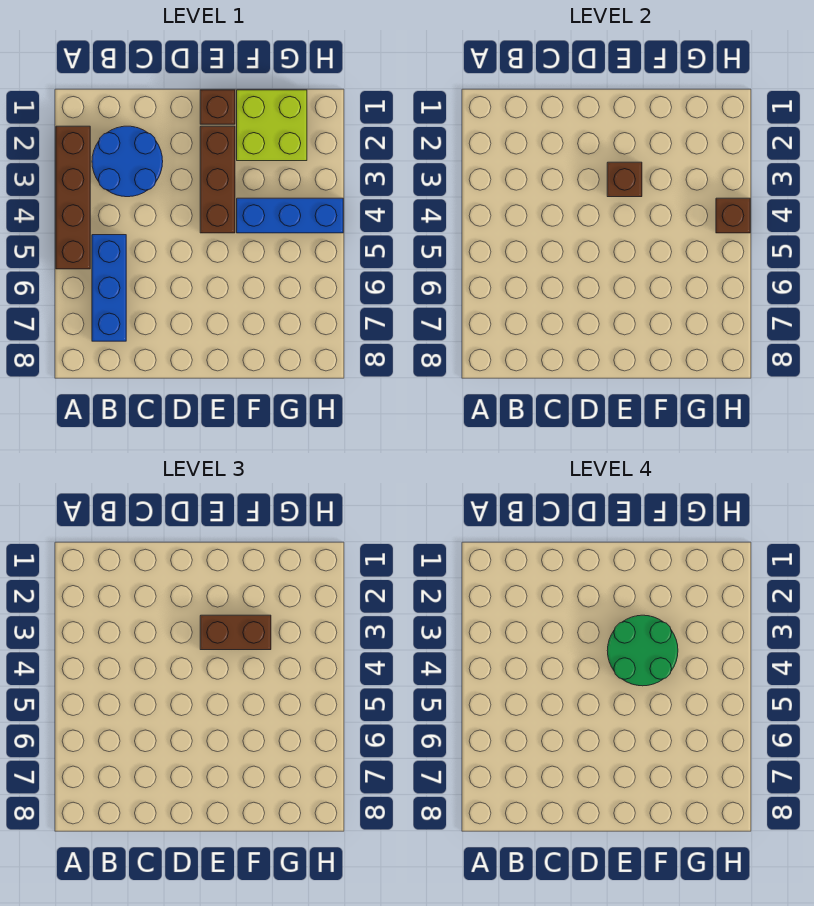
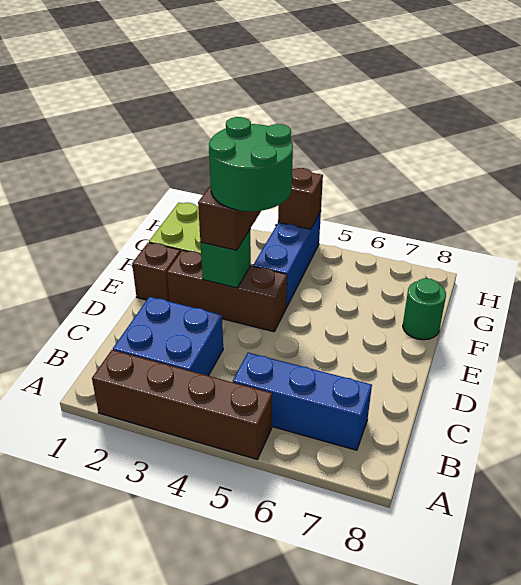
blue 2x2 round brick [92,126,163,197] -> blue 2x2 brick [113,297,223,376]
brown 1x1 brick [607,162,642,197] -> green 1x1 brick [201,230,251,288]
none -> green 1x1 round brick [403,278,446,340]

